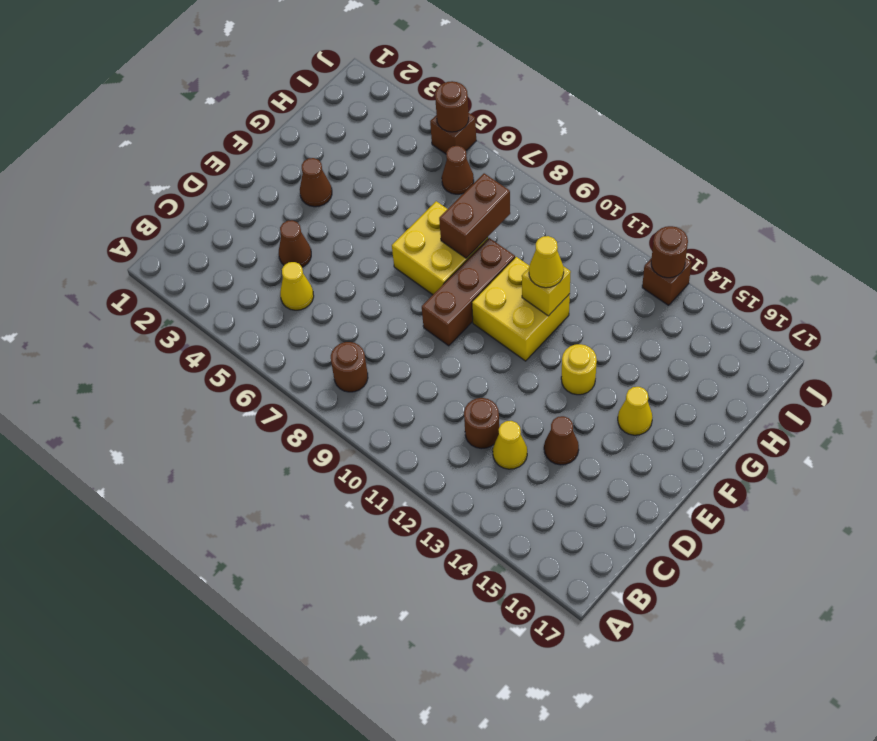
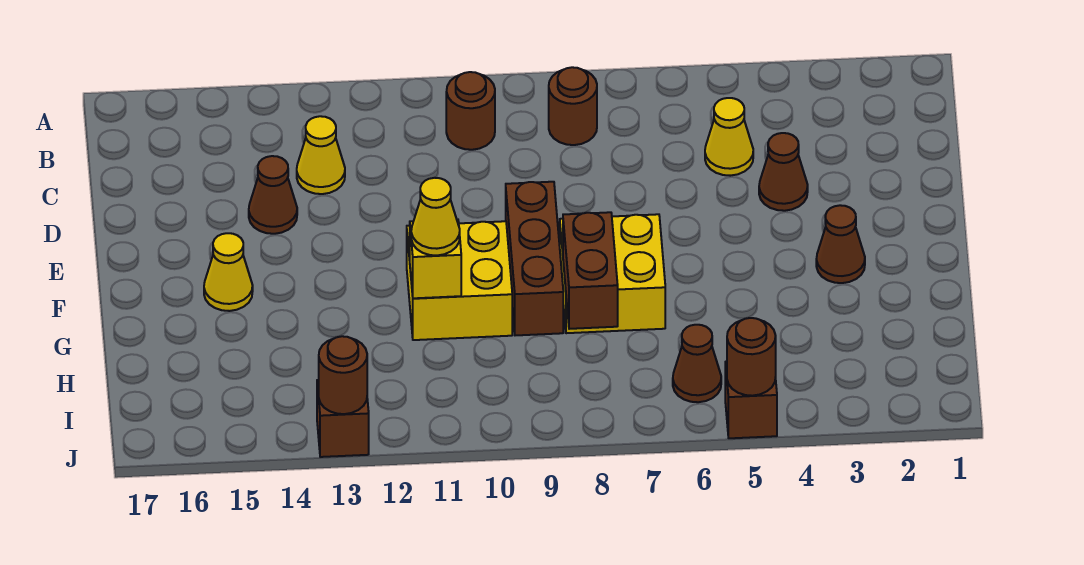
brown 1x1 round brick [464,398,499,449] -> brown 1x1 round brick moved to [446,72,495,150]
yellow 1x1 round brick [561,344,597,395] -> none

